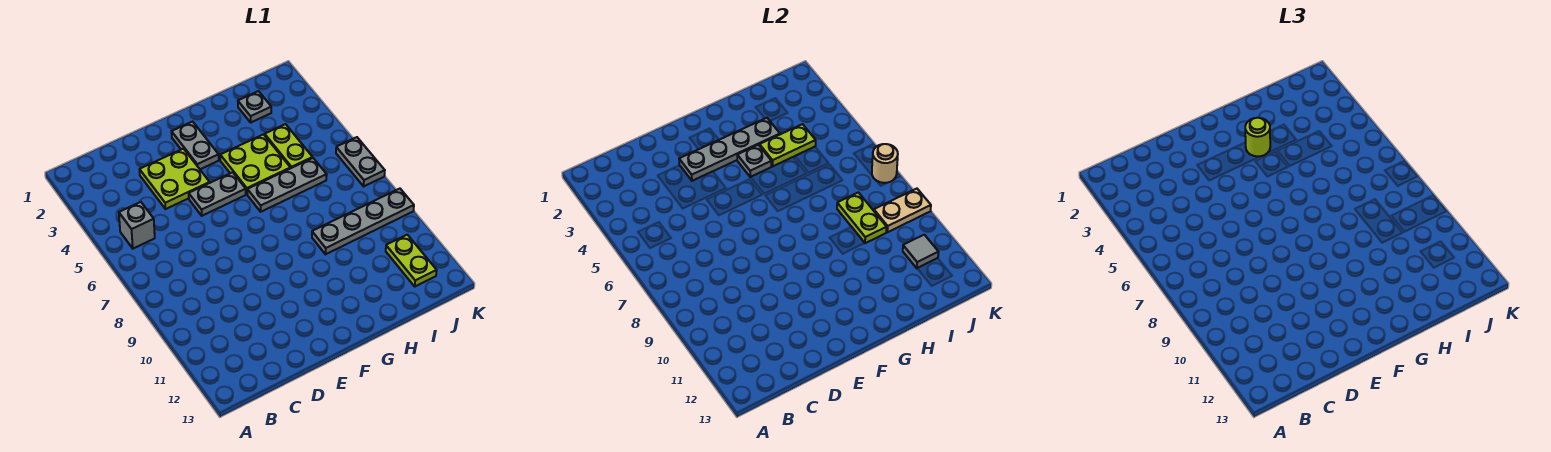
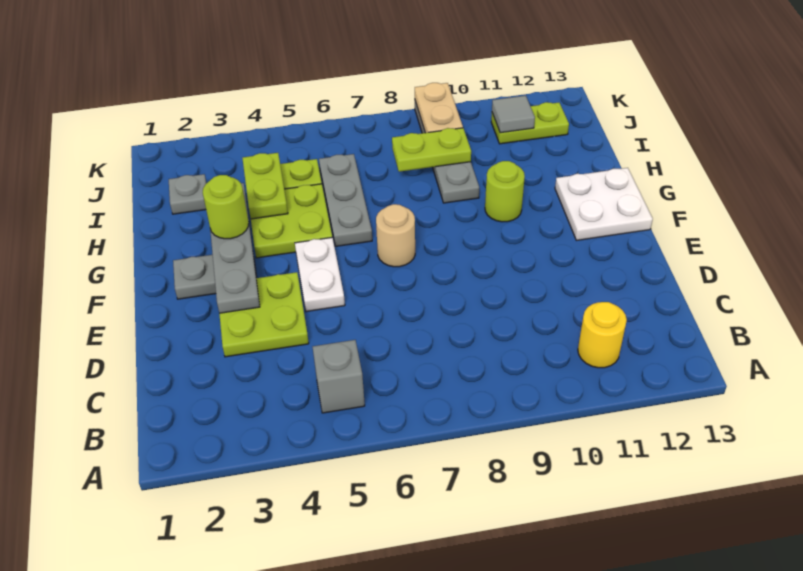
none -> yellow 1x1 round brick [578,302,627,368]
grey 1x2 plate [189,172,246,216] -> white 1x2 plate [295,237,345,312]
none -> white 2x2 plate [555,168,653,240]
grey 1x1 plate [737,145,771,177] -> none
none -> lime 1x1 round brick [485,161,525,222]
grey 1x2 plate [336,137,385,186] -> none
tan 1x1 round brick [872,144,898,183] -> tan 1x1 round brick moved to [376,204,415,267]

